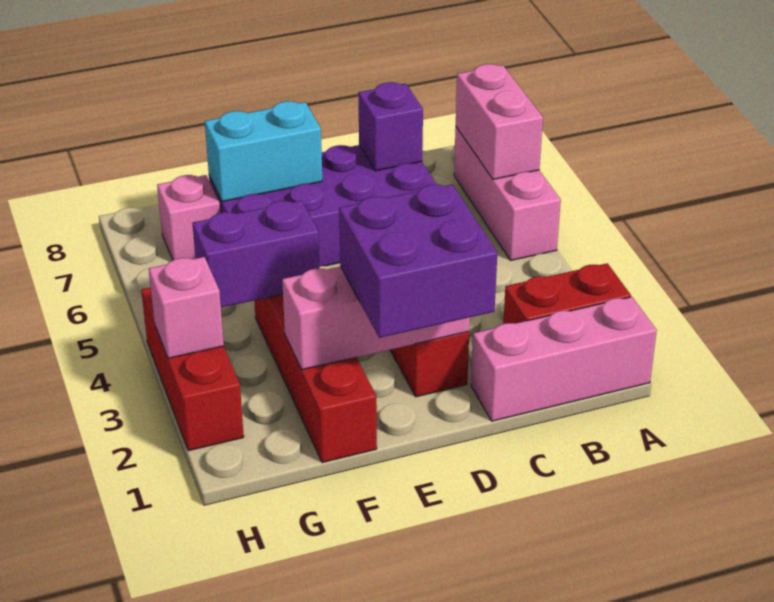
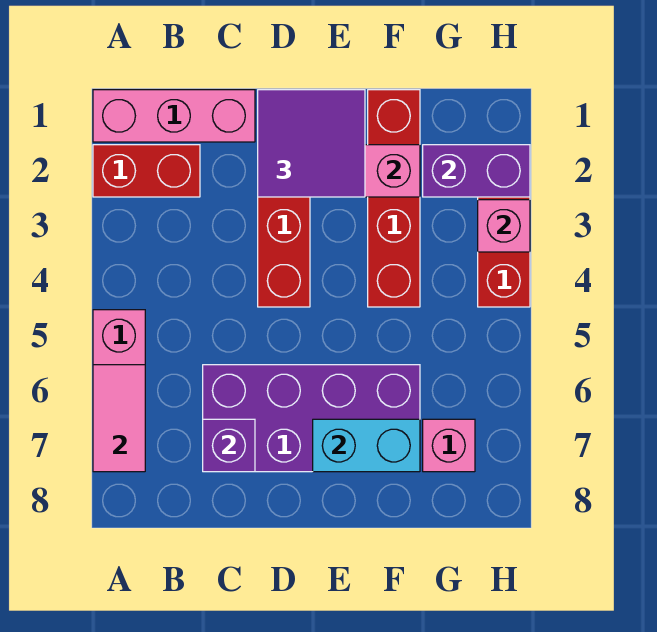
pink 1x2 brick [456,64,543,179] -> pink 1x2 tile [93,365,145,472]
purple 2x2 brick [339,185,497,338] -> purple 2x2 tile [258,90,365,197]
purple 1x2 brick [192,200,320,307] -> purple 1x2 brick moved to [423,145,530,197]

